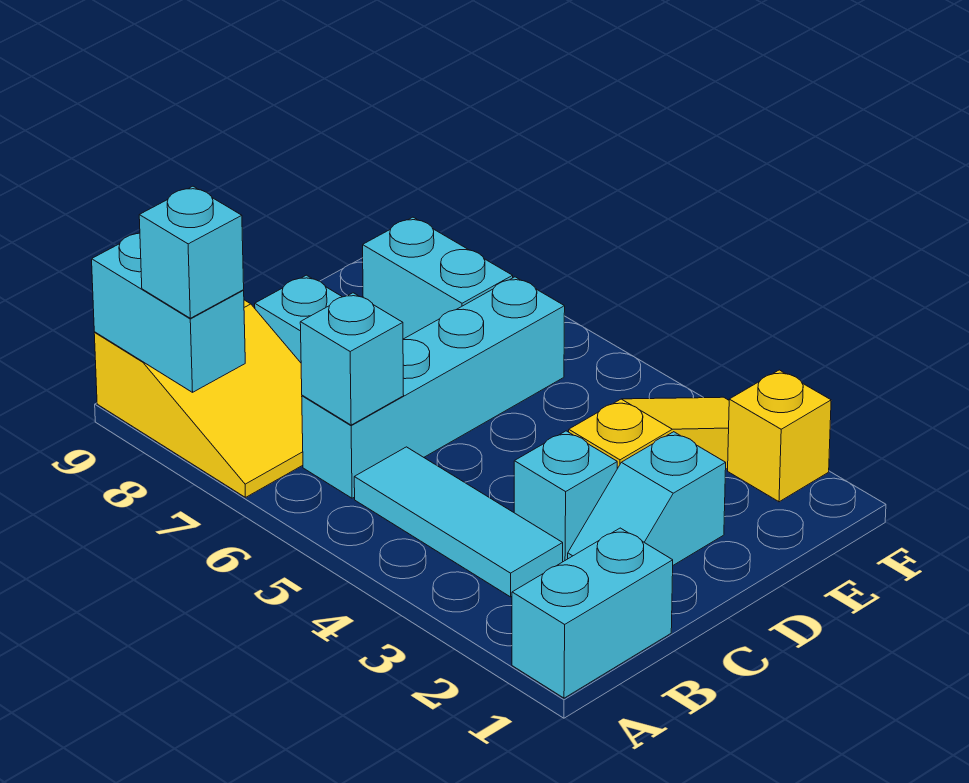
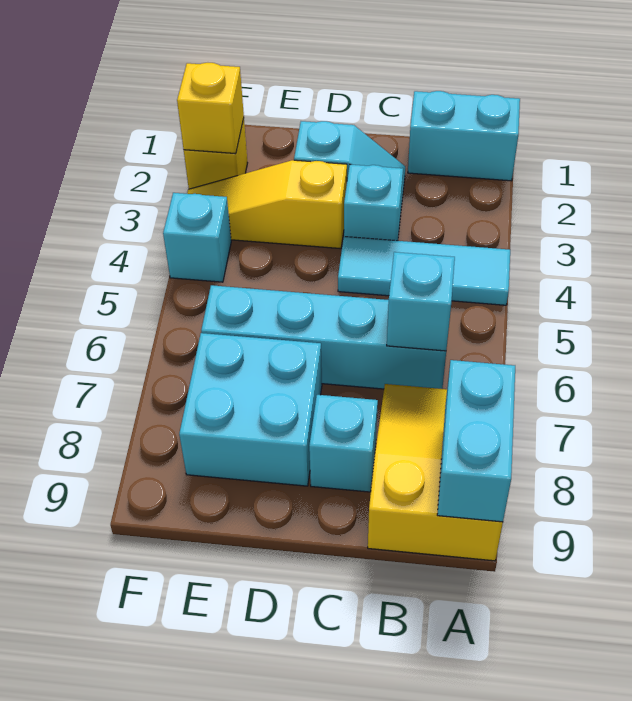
cyan 1x1 brick [139,186,244,318] -> cyan 1x1 brick moved to [163,193,231,282]
cyan 1x3 tile [354,447,563,597] -> cyan 1x3 tile turned to [338,237,510,305]
cyan 1x2 brick [363,217,513,339] -> cyan 2x2 brick [179,333,322,486]
none -> yellow 1x1 brick [177,63,244,154]

